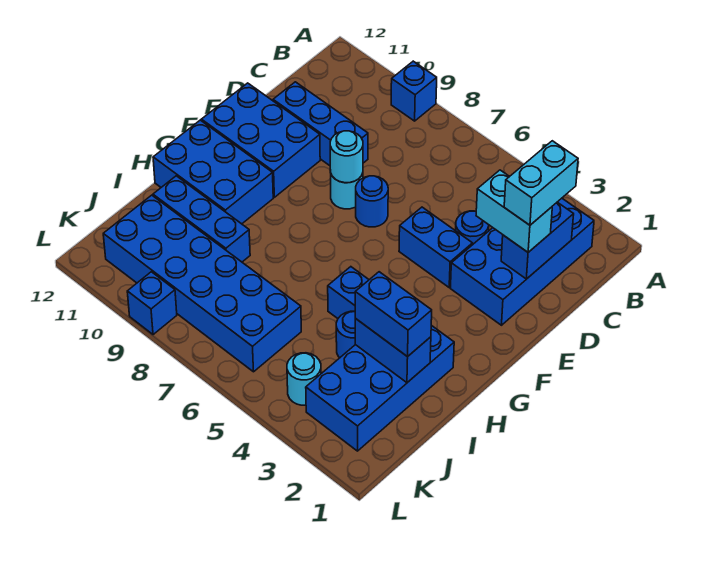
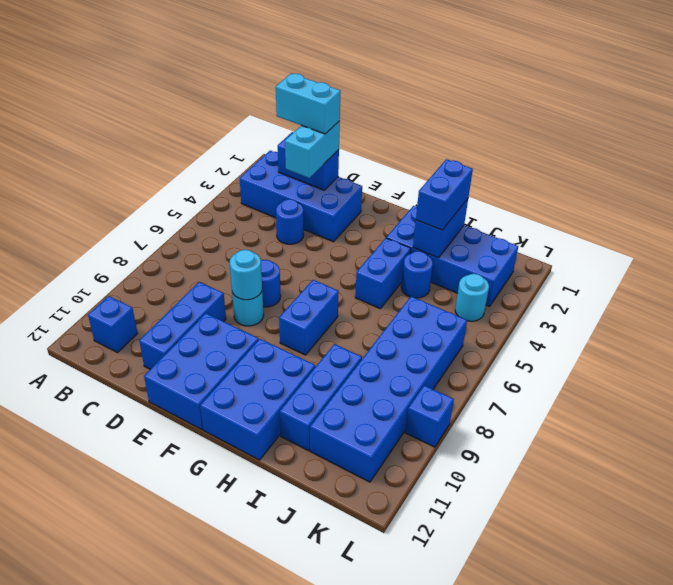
blue 1x1 brick [391,61,437,121] -> blue 1x1 brick moved to [88,296,137,353]
blue 1x2 brick [399,207,473,287] -> blue 1x2 brick moved to [279,280,339,355]

